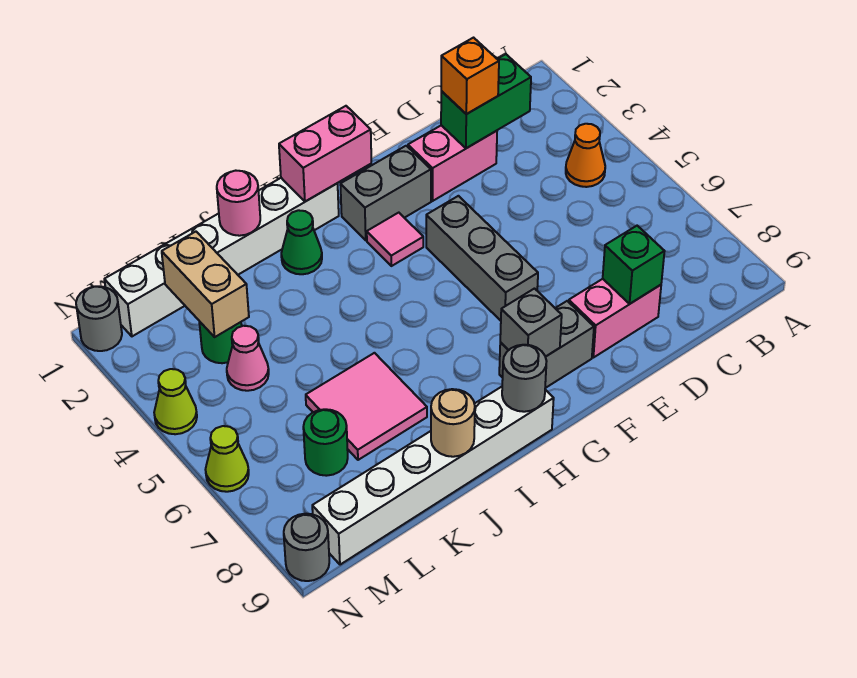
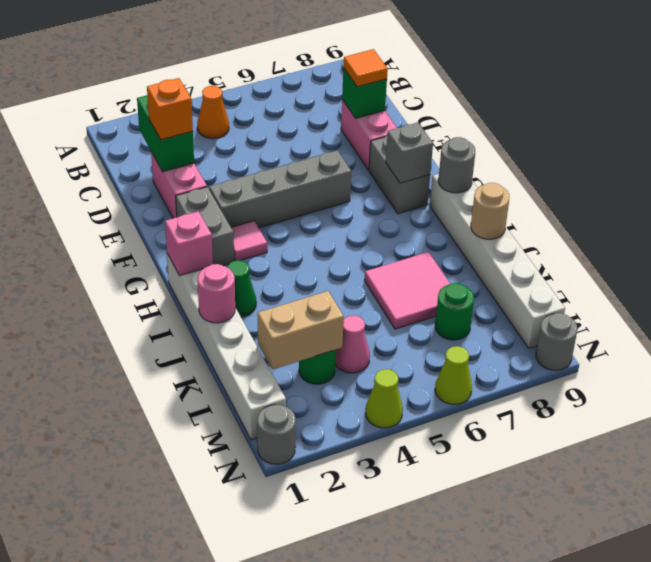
none -> orange 1x1 tile [344,49,388,87]
grey 1x3 brick [426,196,538,321] -> grey 1x4 brick [209,150,351,228]
pink 1x2 brick [279,106,371,202] -> pink 1x1 brick [165,211,213,276]

